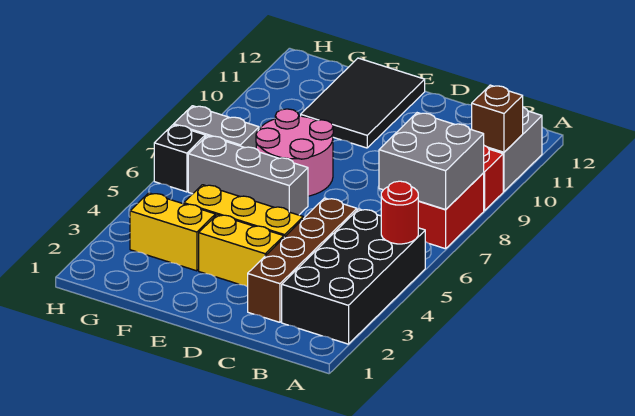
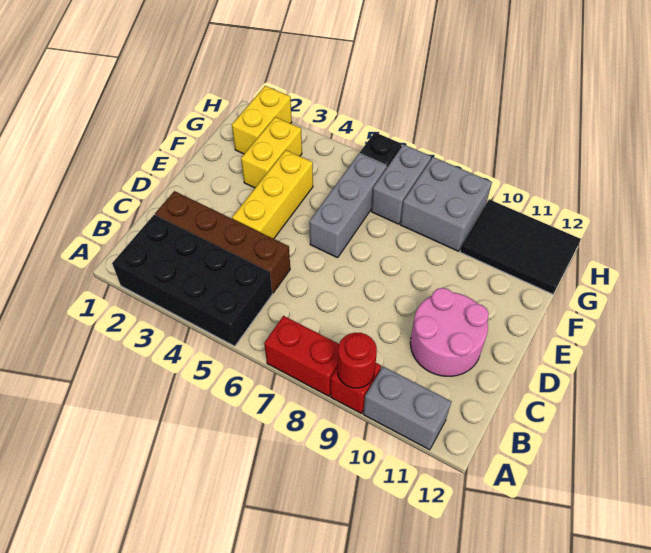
red 1x1 round brick [381,181,418,244] -> red 1x1 round brick moved to [338,333,377,388]
grey 2x2 brick [379,113,484,209] -> grey 2x2 brick moved to [400,157,492,251]
brown 1x1 brick [472,85,523,152] -> none
yellow 1x2 brick [199,215,284,287] -> yellow 1x2 brick moved to [232,86,292,154]
pink 2x2 round brick [256,109,333,196] -> pink 2x2 round brick moved to [410,288,489,376]
black 2x3 tile [301,58,425,148] -> black 2x3 tile moved to [460,199,581,294]

